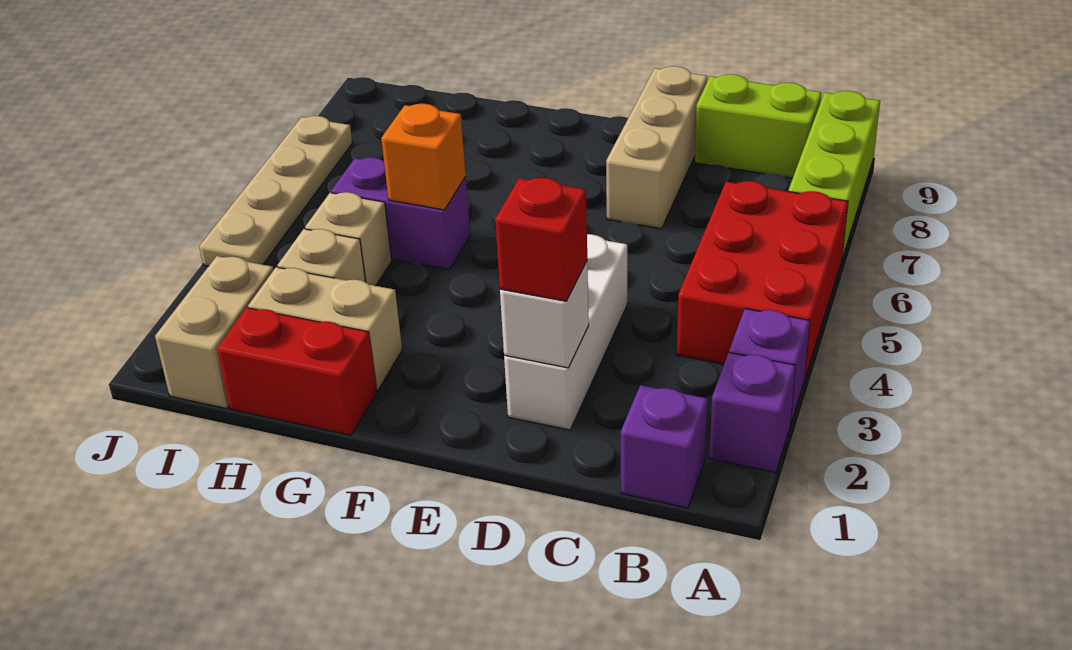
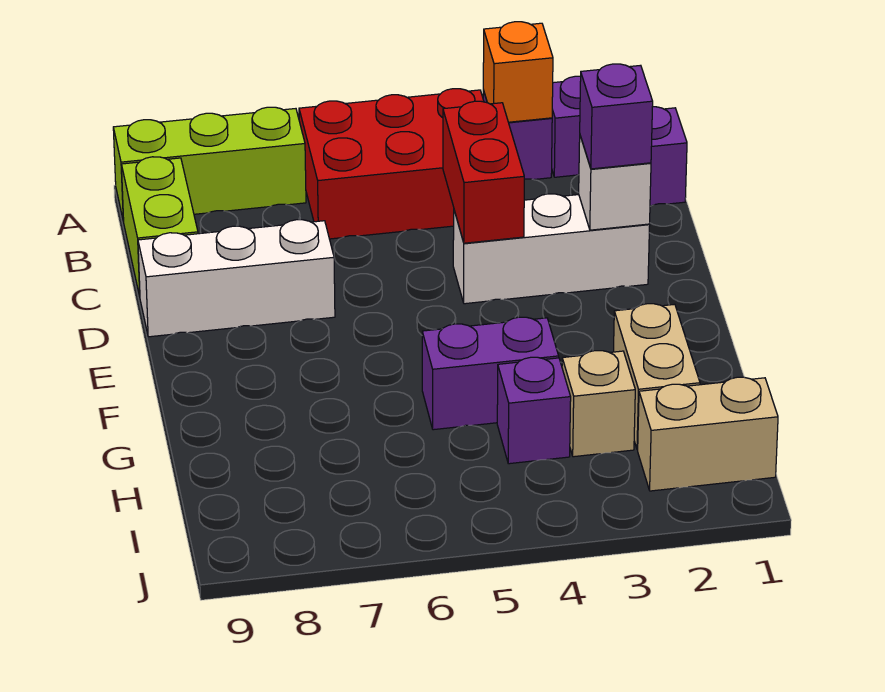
red 1x1 brick [495,178,587,301] -> purple 1x1 brick [580,64,653,169]
tan 1x3 brick [606,66,707,229] -> white 1x3 brick [138,220,335,337]
red 1x2 brick [217,308,377,435] -> red 1x2 brick moved to [443,101,524,243]
purple 1x2 brick [331,158,470,270] -> purple 1x2 brick turned to [422,317,559,430]
orange 1x1 brick [381,104,466,210] -> orange 1x1 brick moved to [483,22,553,122]
tan 1x1 brick [305,192,392,286] -> purple 1x1 brick [497,357,571,464]
tan 1x4 plate [199,116,352,266] -> none

